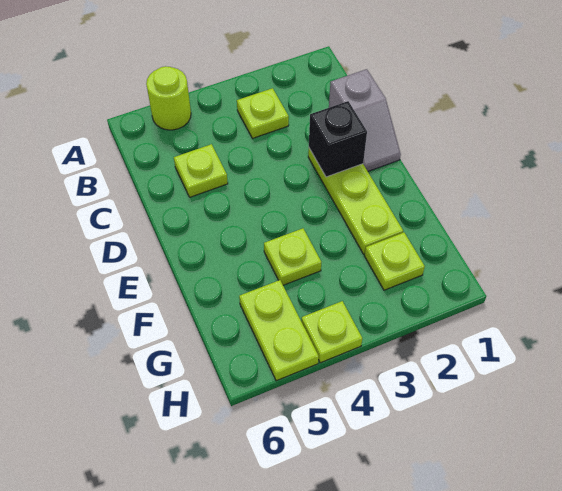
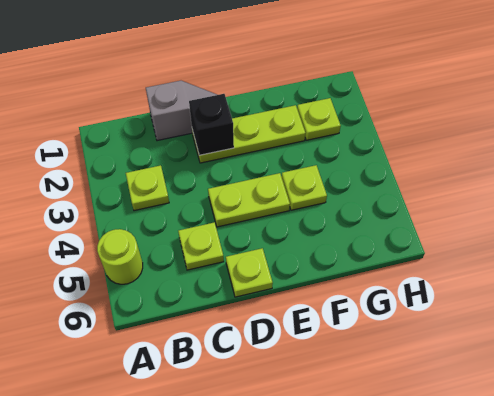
lime 1x2 plate [239,280,319,381] -> lime 1x2 plate moved to [208,173,290,227]
lime 1x1 plate [301,301,362,363] -> lime 1x1 plate moved to [226,248,273,297]

